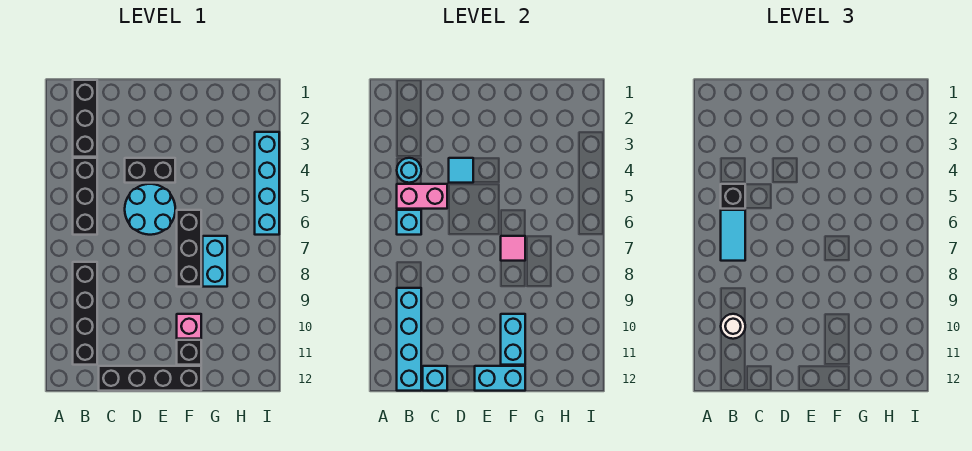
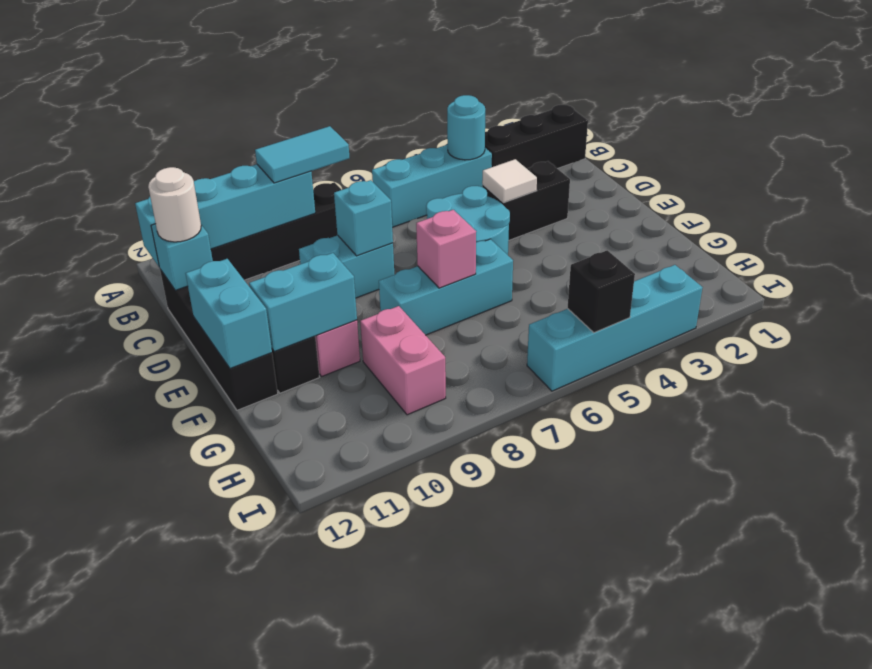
black 1x3 brick [73,158,97,235] -> cyan 1x3 brick [372,145,492,227]
pink 1x2 brick [397,184,447,209] -> pink 1x2 brick moved to [360,306,446,415]
black 1x1 brick [721,184,745,209] -> black 1x1 brick moved to [568,250,635,333]
cyan 1x1 brick [397,210,421,235] -> cyan 1x1 brick moved to [334,180,393,256]
cyan 1x2 tile [721,210,745,261] -> cyan 1x2 tile moved to [255,126,349,183]
white 1x1 round brick [721,314,745,339] -> white 1x1 round brick moved to [148,167,201,242]
black 1x2 brick [125,158,175,183] -> black 1x2 brick turned to [482,161,570,240]
cyan 1x1 tile [449,158,473,183] -> white 1x1 tile [482,159,537,203]
black 1x3 brick [177,210,201,287] -> cyan 1x3 brick [379,239,513,335]
pink 1x1 tile [501,236,525,261] -> pink 1x1 brick [416,210,476,288]
cyan 1x2 brick [203,236,227,287] -> cyan 1x2 brick moved to [299,235,394,298]

